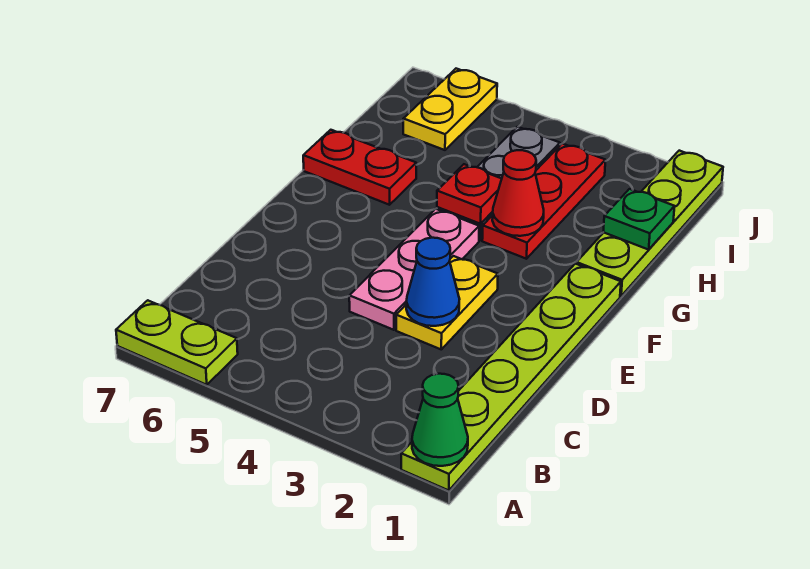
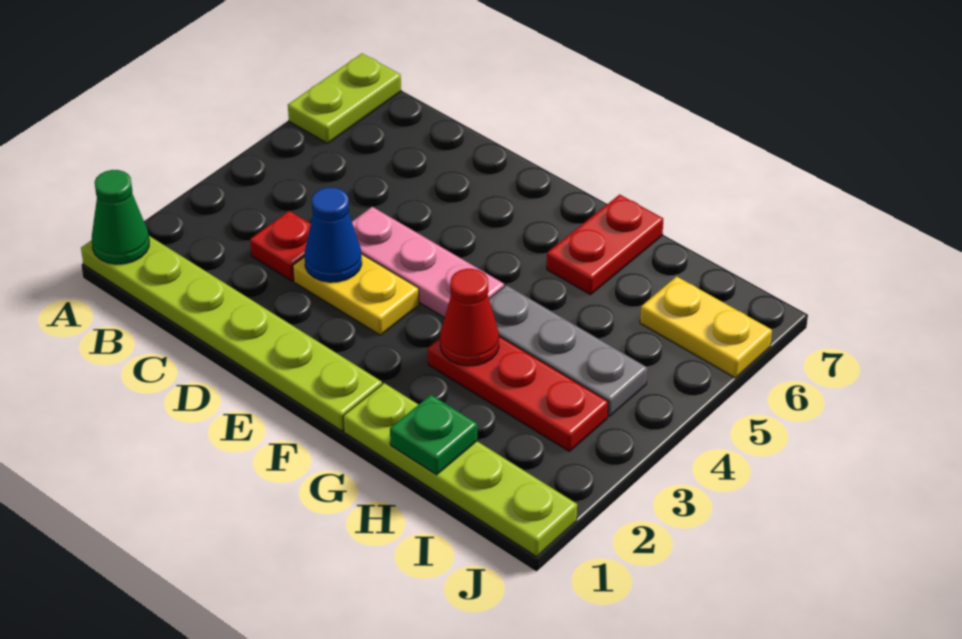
red 1x1 plate [437,164,502,224] -> red 1x1 plate moved to [250,211,311,281]

